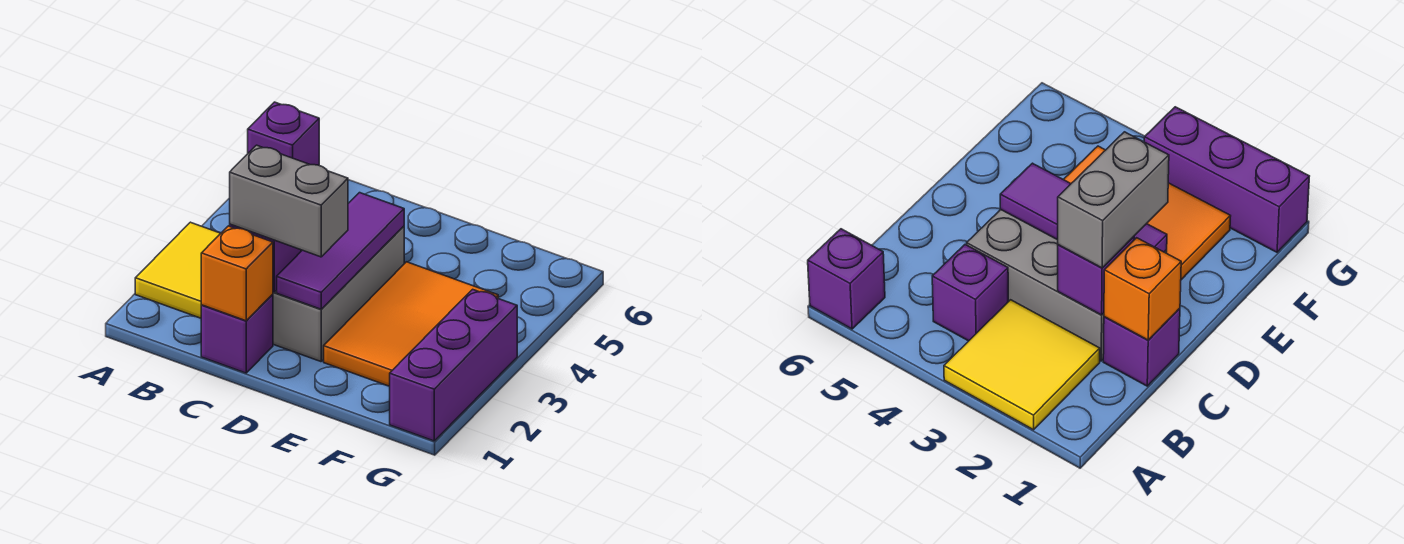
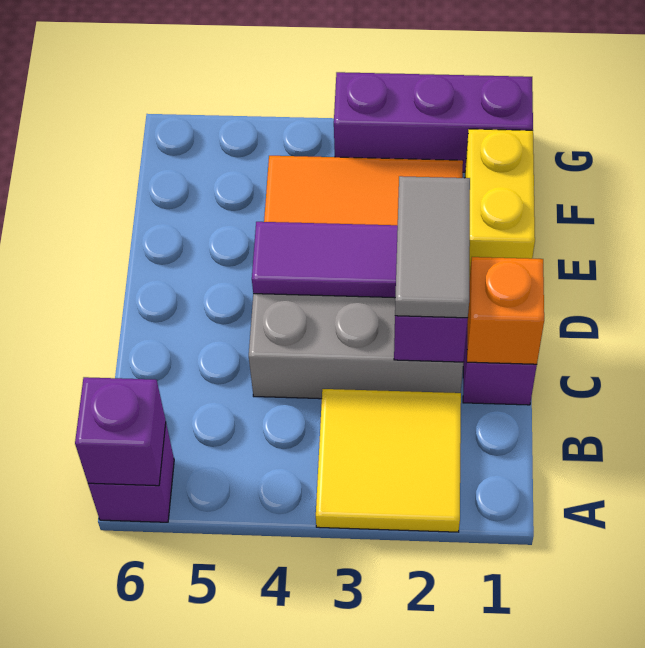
purple 1x1 brick [932,245,1008,341] -> purple 1x1 brick moved to [75,377,166,486]
grey 1x2 brick [230,145,348,257] -> grey 1x2 tile [395,176,470,318]
none -> yellow 1x2 brick [465,129,535,280]

